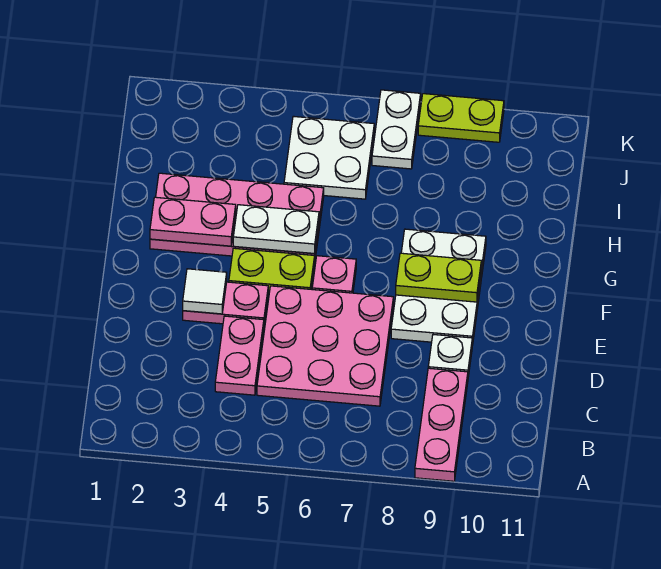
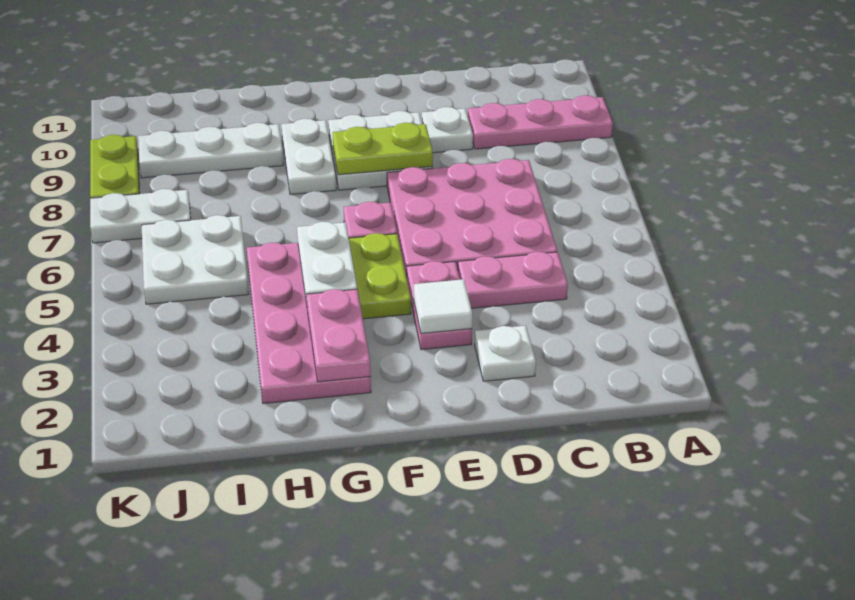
none -> white 1x1 plate [475,326,536,381]
lime 1x2 plate [396,253,481,302] -> lime 1x2 plate turned to [333,123,433,175]
none -> white 1x3 plate [138,123,284,178]

